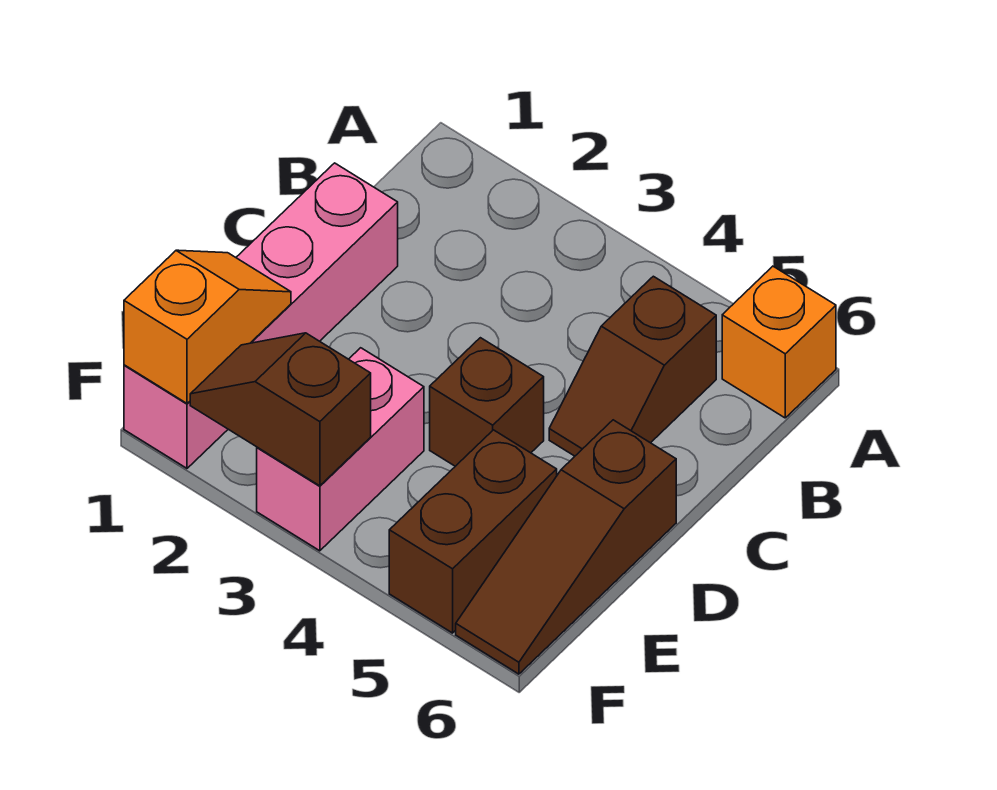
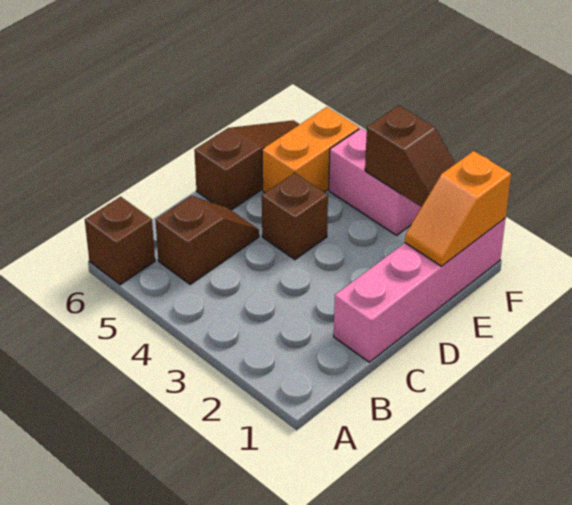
orange 1x1 brick [722,266,836,418] -> brown 1x1 brick [85,197,155,285]
pink 1x2 brick [257,348,424,551] -> pink 1x2 brick turned to [329,128,421,235]
brown 1x2 brick [389,430,557,633] -> orange 1x2 brick [262,107,359,193]

